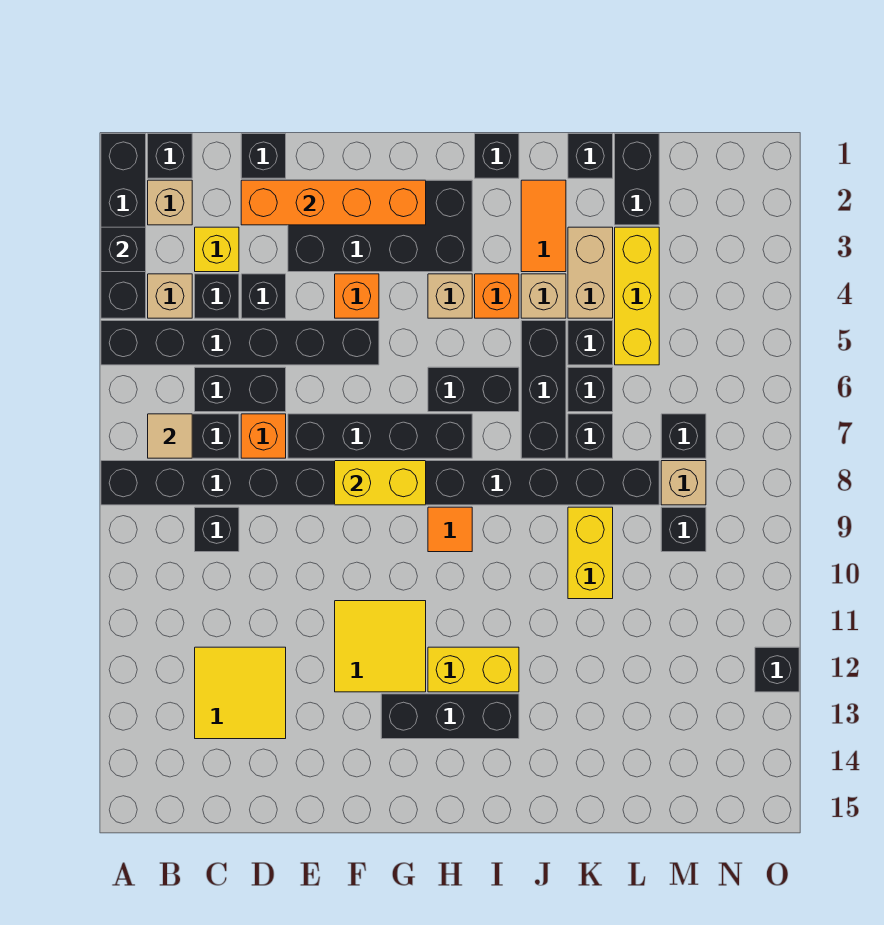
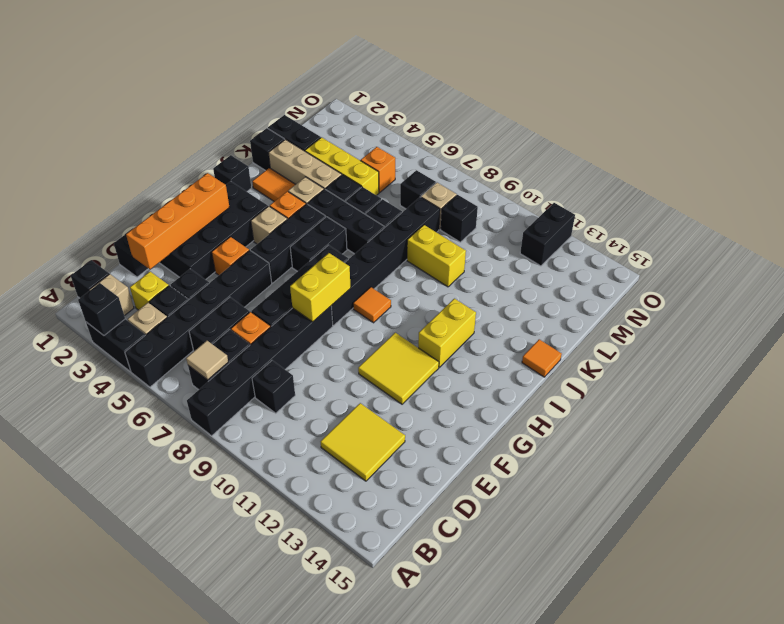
black 1x4 brick [101,134,146,318] -> black 1x2 brick [86,319,145,371]
black 1x3 brick [381,694,519,739] -> black 1x3 brick moved to [251,204,326,283]
none -> orange 1x1 tile [522,339,562,377]
tan 1x2 brick [568,227,613,318] -> tan 1x3 brick [269,139,342,189]
none -> orange 1x1 brick [361,147,395,193]
black 1x1 brick [755,647,799,692] -> black 1x2 brick [520,203,575,266]

